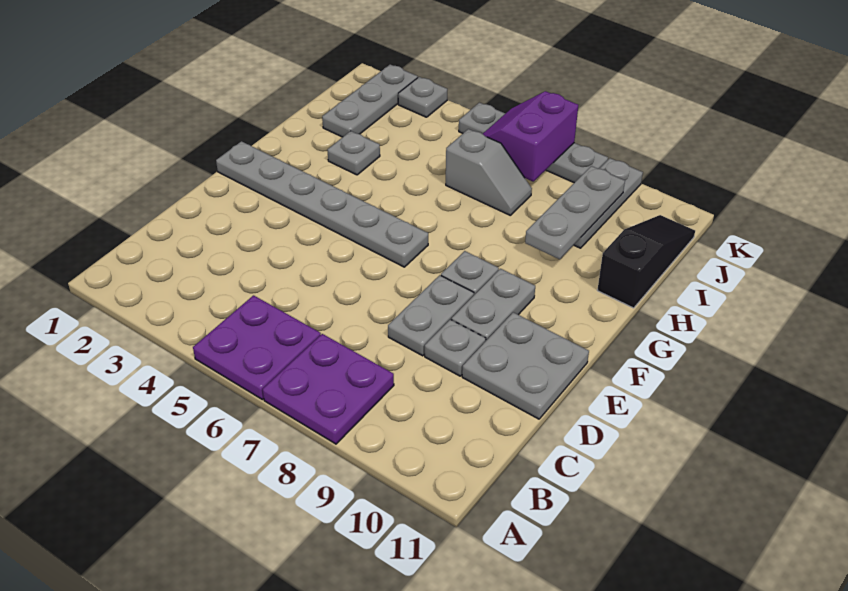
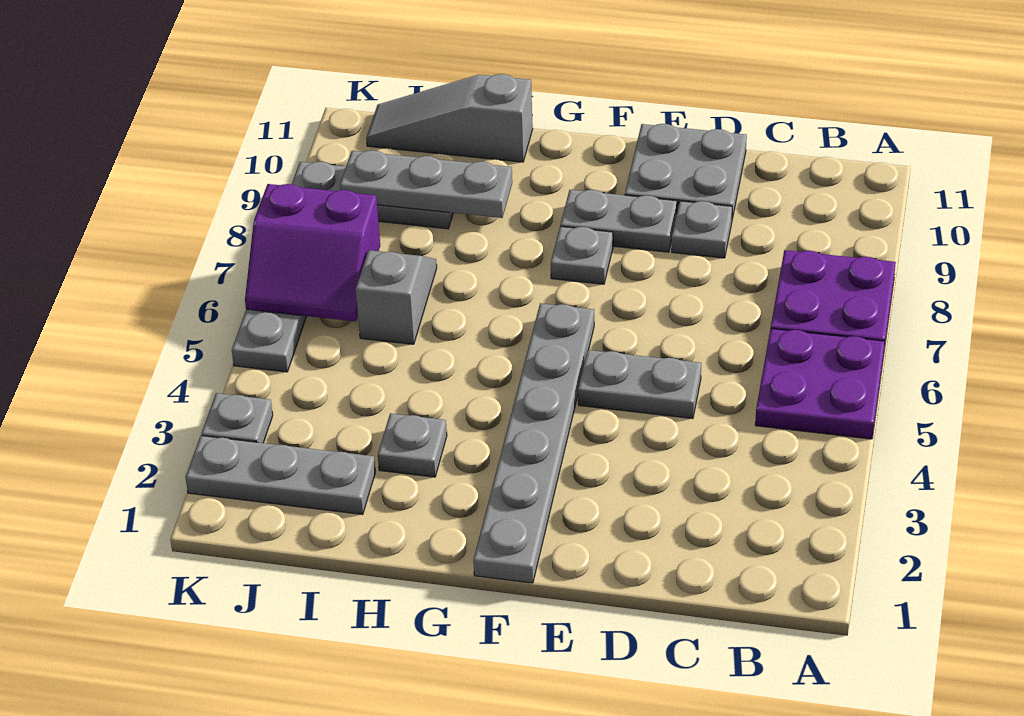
grey 1x2 plate [388,275,474,356] -> grey 1x2 plate moved to [578,350,701,419]
black 1x3 slope [597,215,695,308] -> grey 1x3 slope [366,74,533,162]

